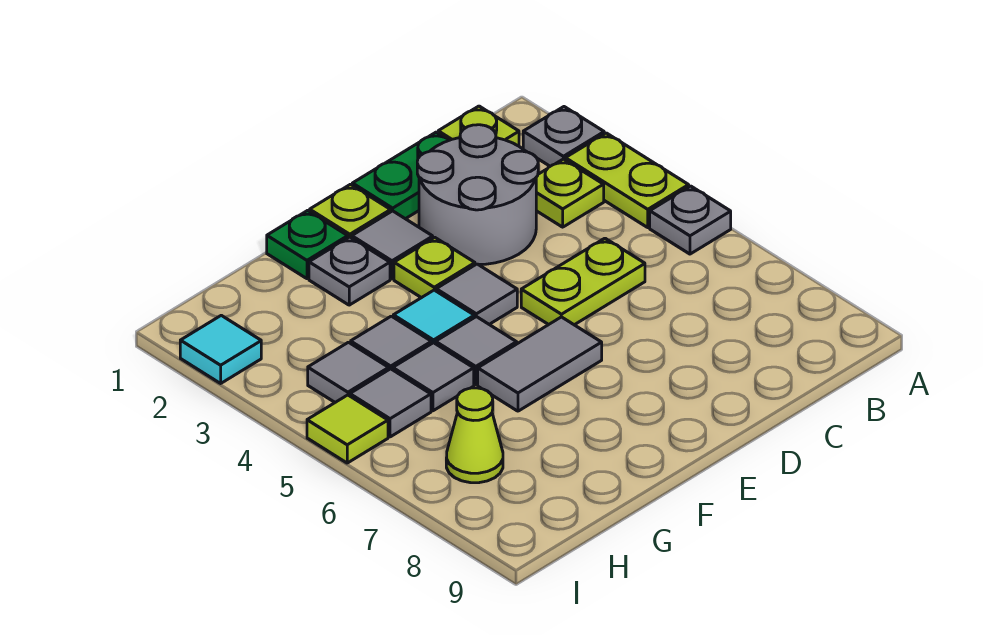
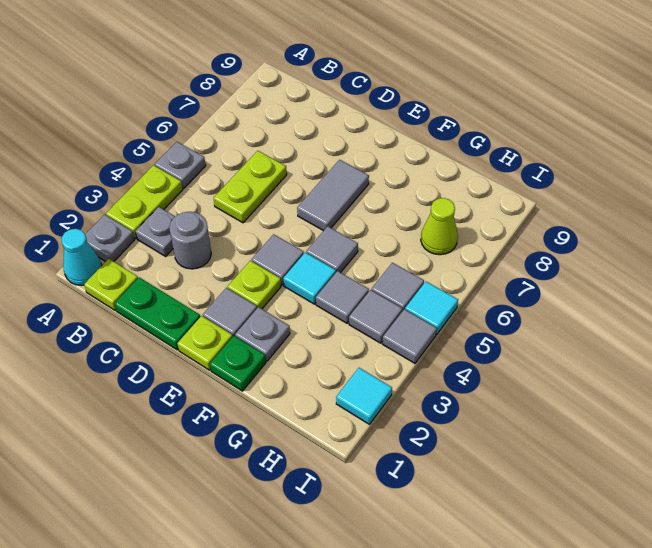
none -> cyan 1x1 cone [62,229,102,286]
lime 1x1 plate [536,159,604,227] -> grey 1x1 plate [135,207,175,256]
grey 2x2 round brick [417,125,538,265] -> grey 1x1 round brick [169,212,211,269]
lime 1x2 plate [521,238,645,325] -> lime 1x2 plate turned to [214,151,287,223]
grey 1x2 tile [478,317,602,411] -> grey 1x2 tile turned to [297,160,369,231]
grey 1x1 tile [393,343,474,411] -> grey 1x1 tile moved to [382,309,437,363]
lime 1x1 tile [307,395,388,463] -> cyan 1x1 tile [405,282,458,334]

